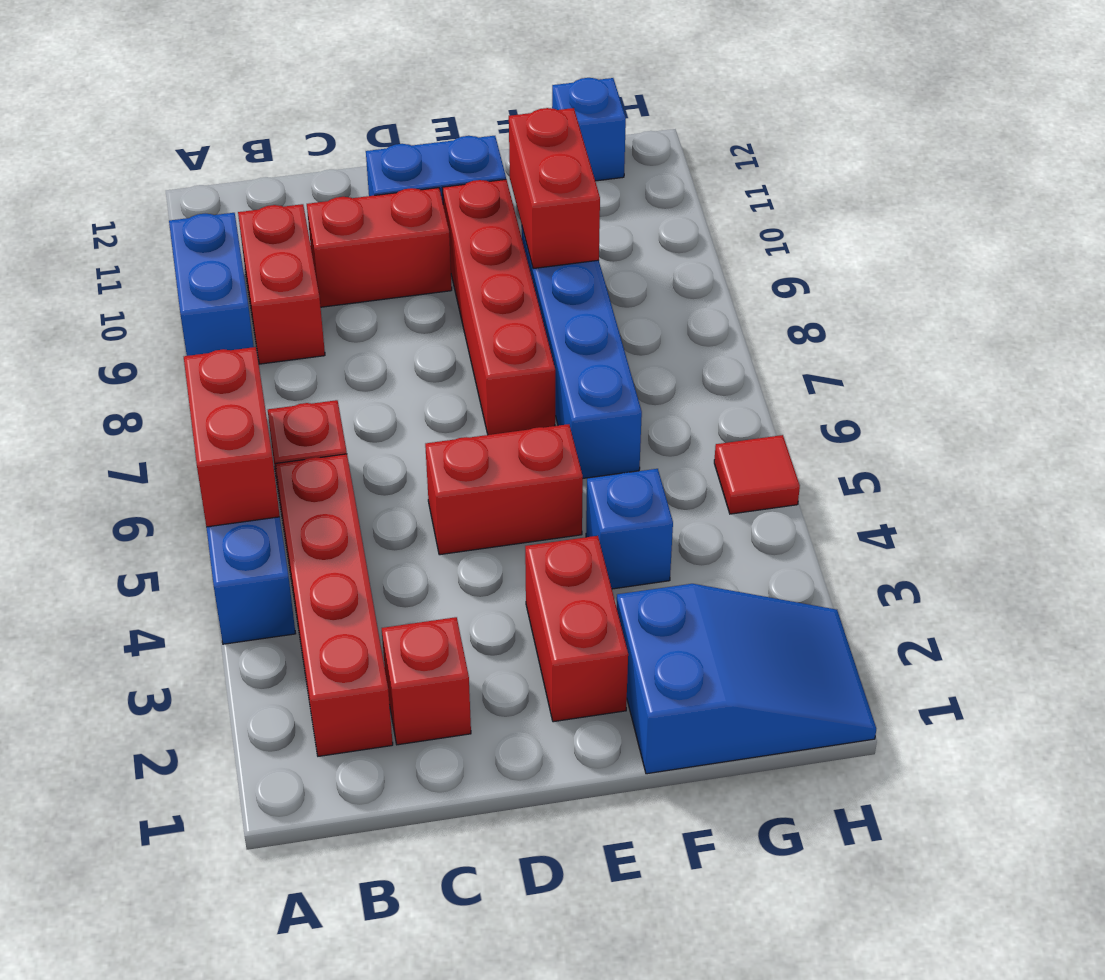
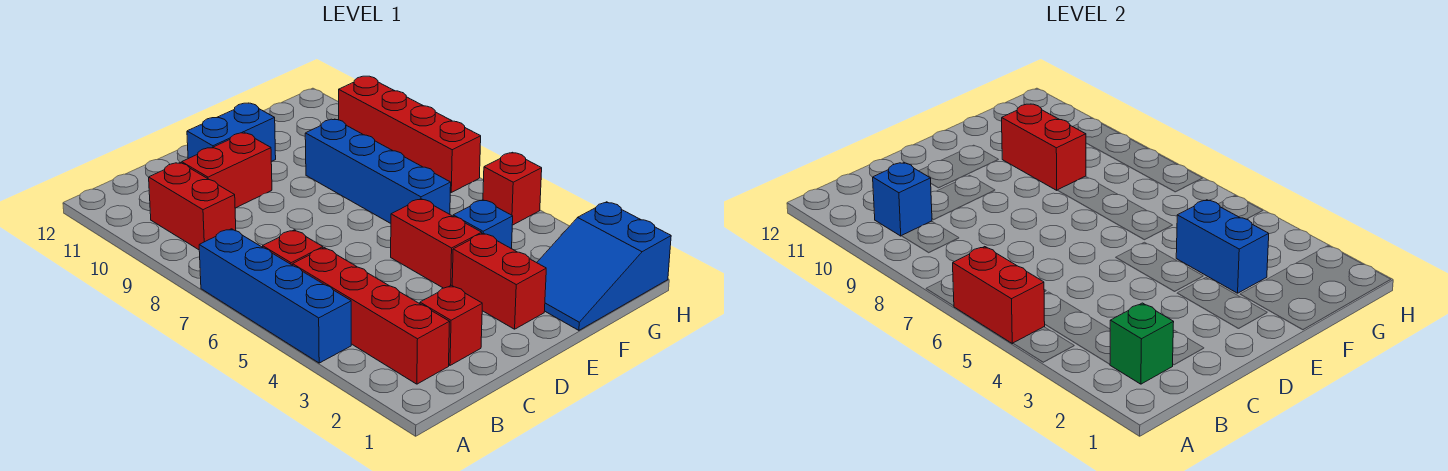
blue 1x2 brick [169,213,254,356] -> blue 1x2 brick moved to [1176,200,1269,293]
none -> green 1x1 brick [1110,303,1174,384]
red 1x2 brick [425,424,583,555] -> red 1x2 brick turned to [391,199,482,288]
red 1x4 brick [443,180,555,435] -> red 1x4 brick moved to [339,76,481,192]
blue 2x3 slope [617,584,876,774] -> blue 2x3 slope turned to [537,202,671,330]
blue 1x1 brick [552,78,626,181] -> blue 1x1 brick moved to [873,163,932,236]
red 1x1 tile [714,435,800,514] -> red 1x1 brick [483,152,542,225]

